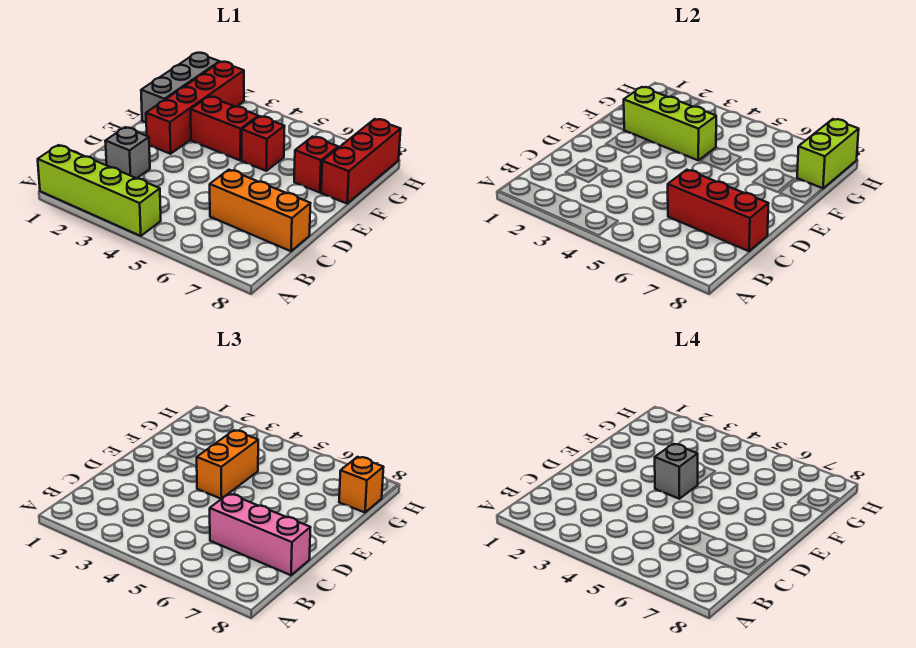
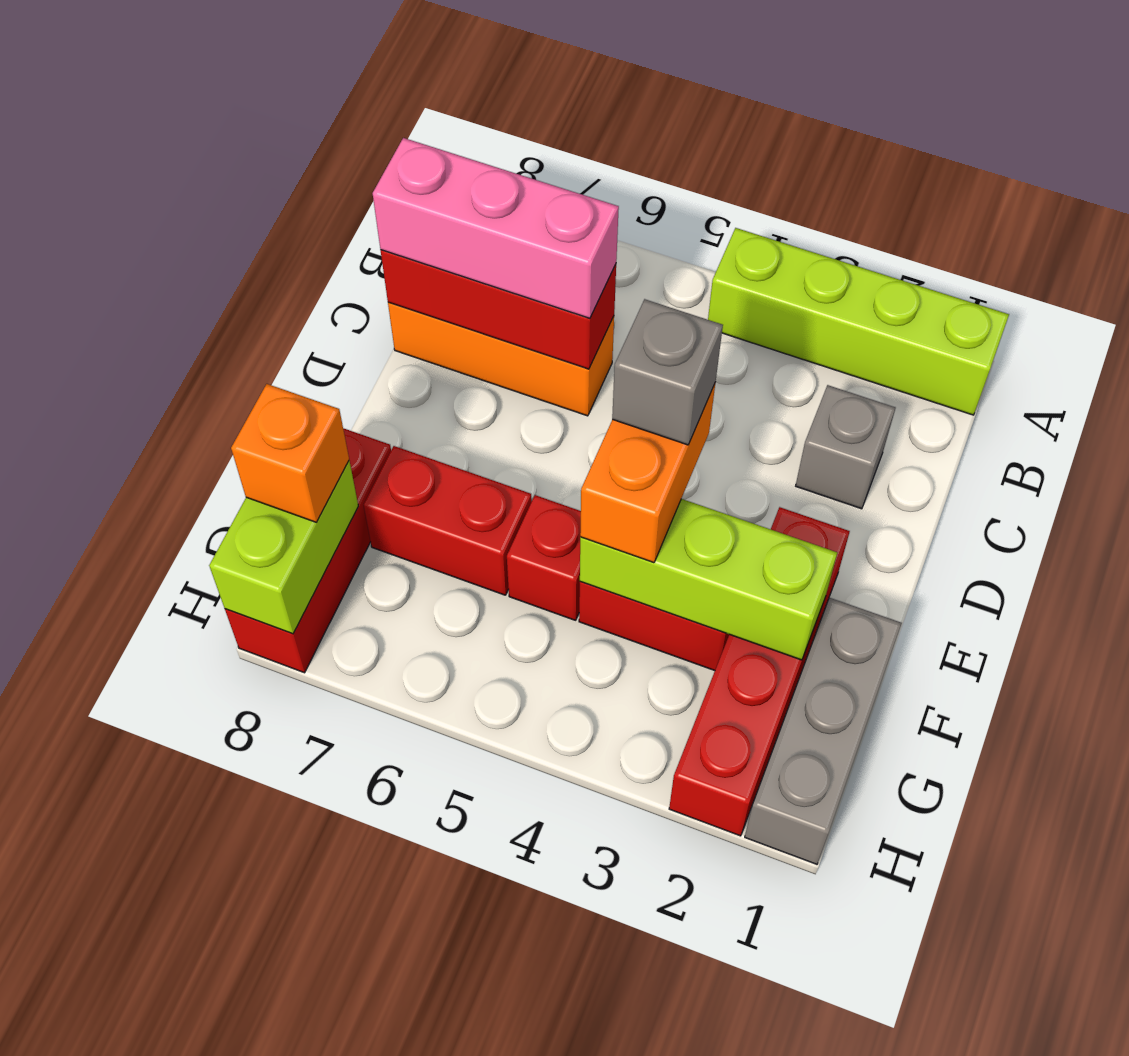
red 1x1 brick [294,137,338,193] -> red 1x2 brick [364,446,532,595]

